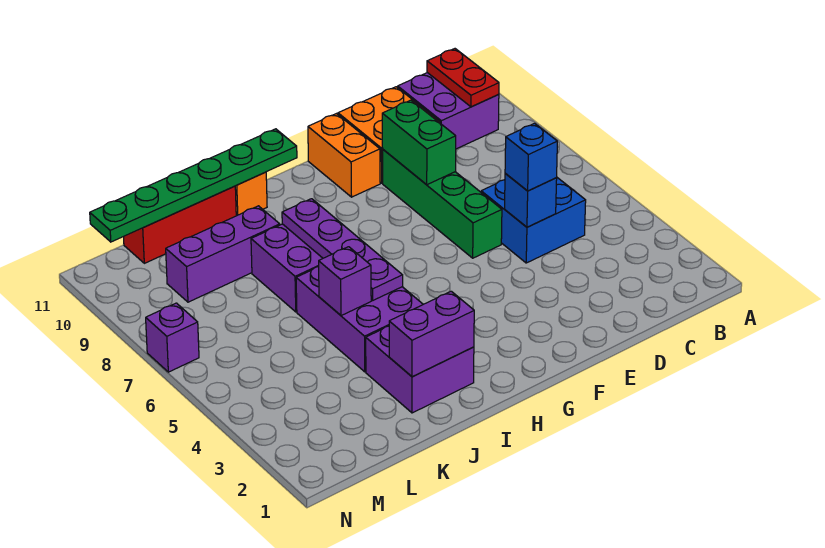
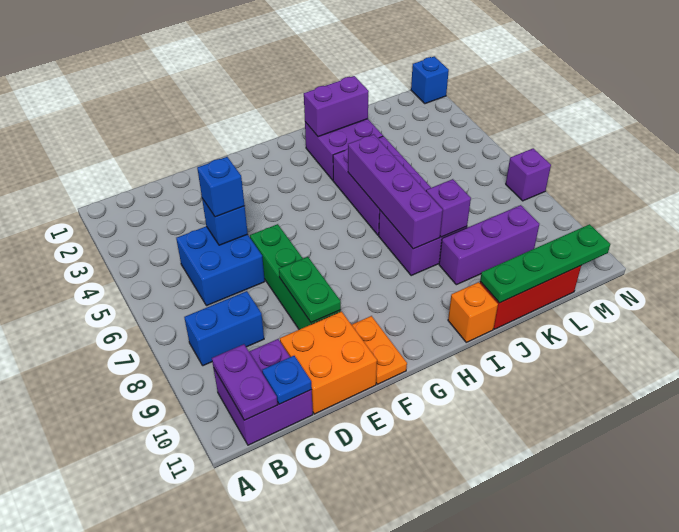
none -> blue 1x2 brick [184,291,264,366]
red 1x2 plate [427,49,499,107] -> purple 1x2 plate [212,344,278,420]
none -> blue 1x1 plate [262,356,312,404]
green 1x2 brick [382,100,456,185] -> green 1x2 plate [279,257,341,323]
orange 1x2 brick [308,114,380,197] -> orange 1x2 plate [352,316,407,384]
green 1x6 plate [90,129,297,242] -> green 1x4 plate [480,224,610,303]
purple 1x4 plate [282,199,403,300] -> purple 1x4 brick [348,134,443,249]
purple 1x1 brick [319,247,371,316] -> purple 1x1 brick moved to [426,179,471,237]
none -> blue 1x1 brick [411,56,449,104]

